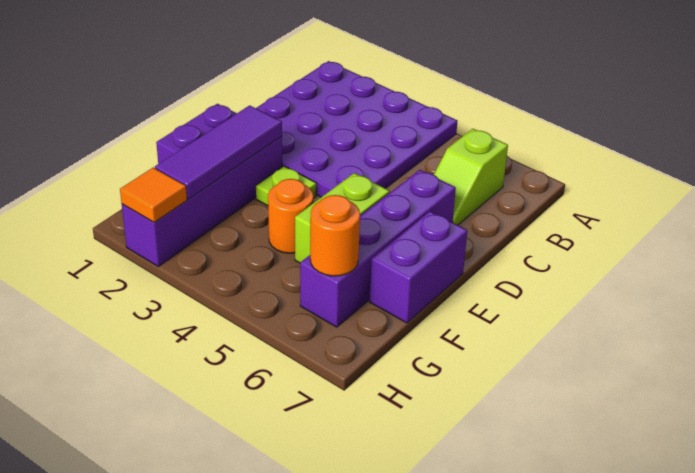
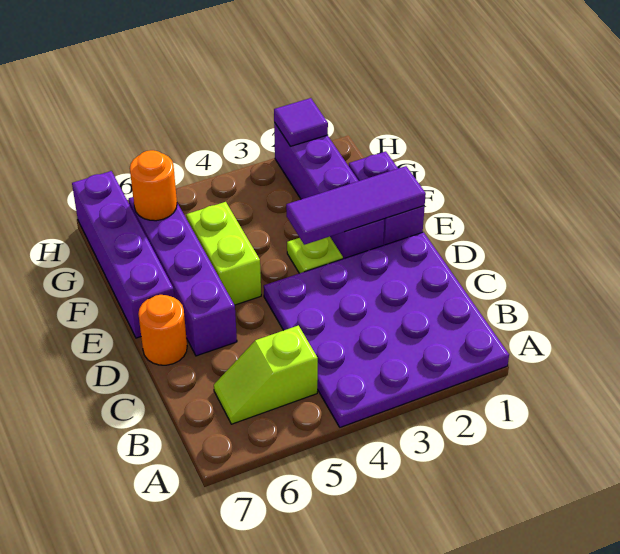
lime 1x2 slope [434,129,508,225] -> lime 1x2 slope turned to [214,326,318,424]
purple 1x3 tile [155,105,282,199] -> purple 1x3 tile turned to [286,166,426,245]
purple 1x2 brick [370,211,467,323] -> purple 1x4 brick [72,171,174,338]
orange 1x1 round brick [268,179,313,253] -> orange 1x1 round brick moved to [138,295,187,365]
orange 1x1 tile [120,168,187,222] -> purple 1x1 tile [274,98,328,146]

